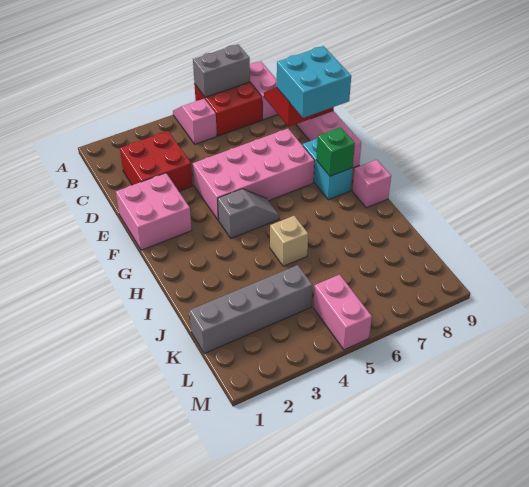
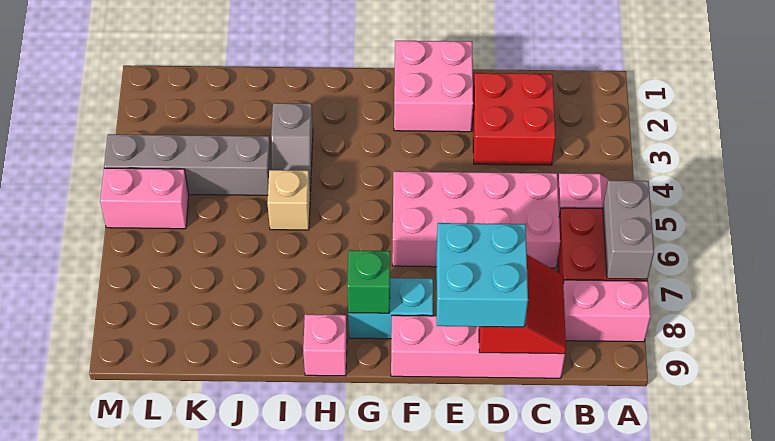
pink 2x4 brick [193,129,315,220] -> pink 2x4 brick turned to [392,171,560,268]
grey 1x2 slope [218,189,279,238] -> grey 1x2 slope moved to [271,103,313,192]
grey 1x4 brick [189,265,312,353] -> grey 1x4 brick turned to [104,134,271,195]

